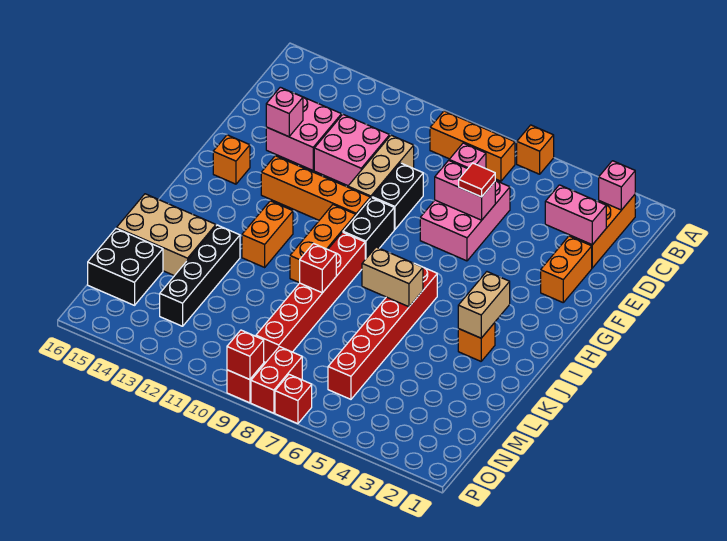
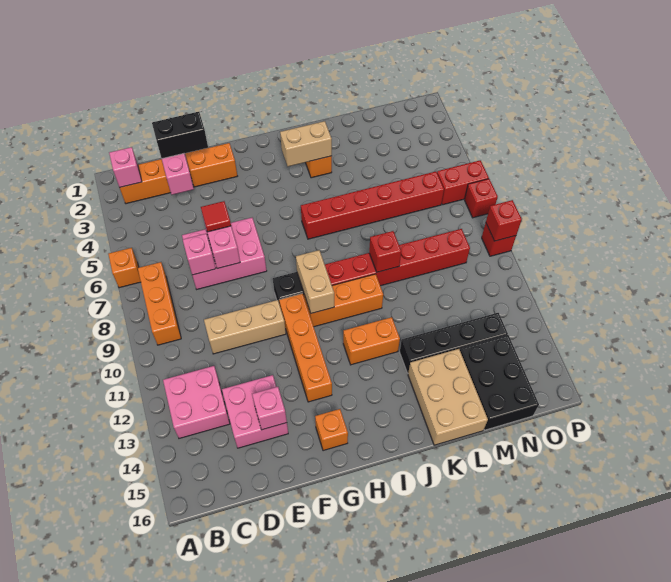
pink 2x2 brick [314,114,390,186] -> pink 2x2 brick moved to [163,366,230,438]
black 1x2 brick [372,163,423,230] -> black 1x2 brick moved to [152,112,208,159]
tan 1x2 brick [362,247,423,307] -> tan 1x2 brick moved to [296,250,334,313]
black 2x2 brick [88,228,163,305] -> black 2x3 brick [460,335,539,430]
red 1x2 brick [251,347,302,413] -> red 1x2 brick moved to [437,160,489,205]

